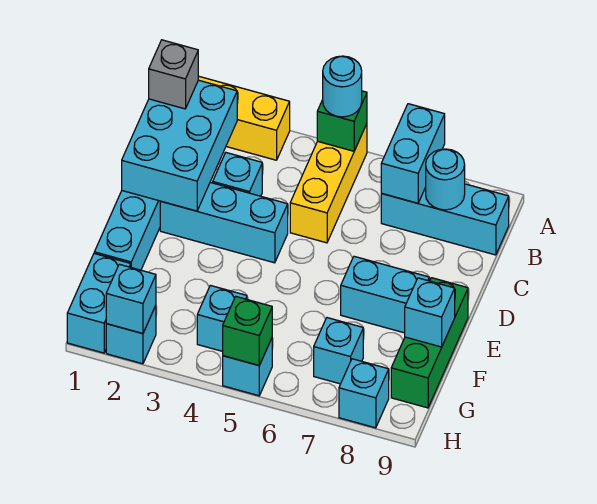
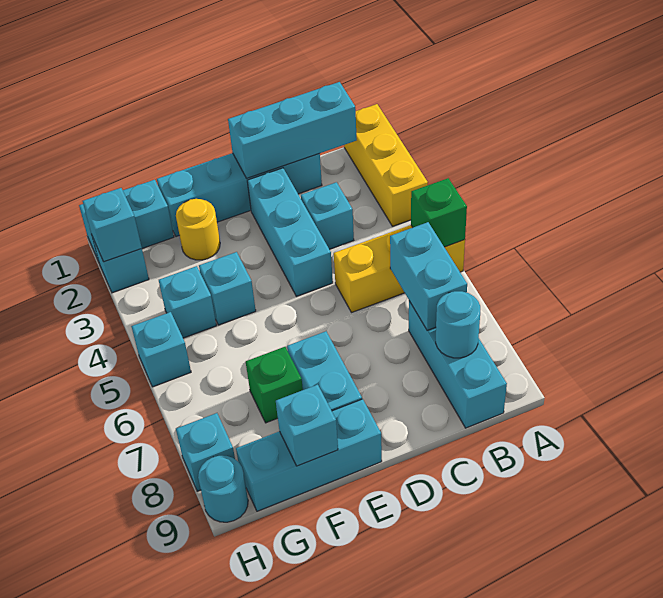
cyan 1x1 round brick [323,56,362,117] -> cyan 1x1 round brick moved to [198,456,248,522]
cyan 1x2 brick [381,104,445,203] -> cyan 1x2 brick turned to [390,222,467,330]
cyan 2x3 brick [122,80,237,211] -> cyan 1x3 brick [228,82,357,178]
grey 1x1 brick [149,40,198,109] -> none
green 1x3 brick [391,278,468,408] -> cyan 1x3 brick [236,399,382,511]
none -> yellow 1x1 round brick [176,199,220,260]
cyan 1x1 brick [314,318,363,384] -> cyan 1x1 brick moved to [199,252,256,325]
green 1x1 brick [223,297,272,365] -> green 1x1 brick moved to [246,347,303,423]

